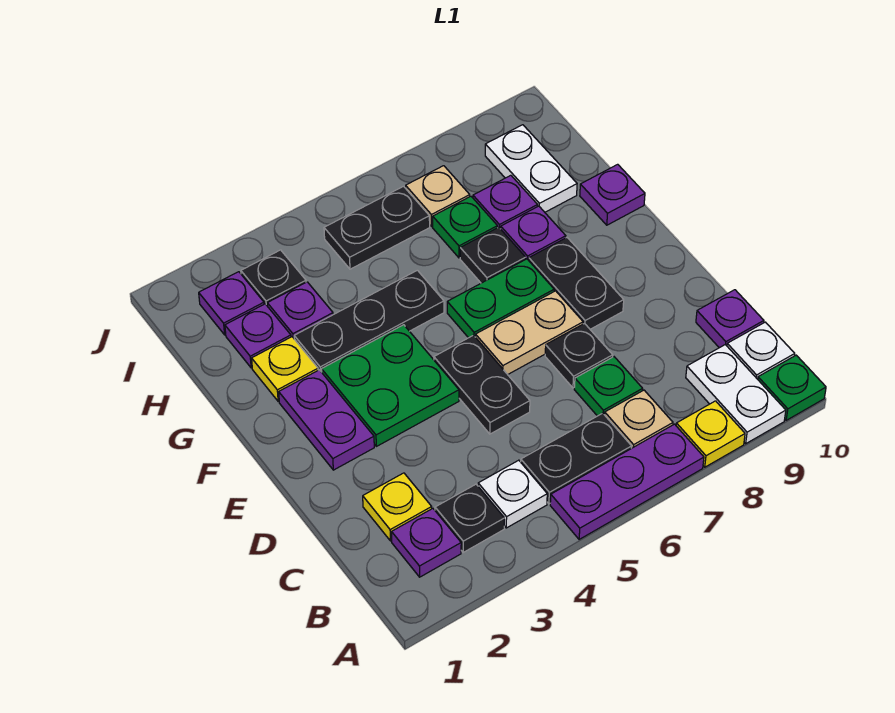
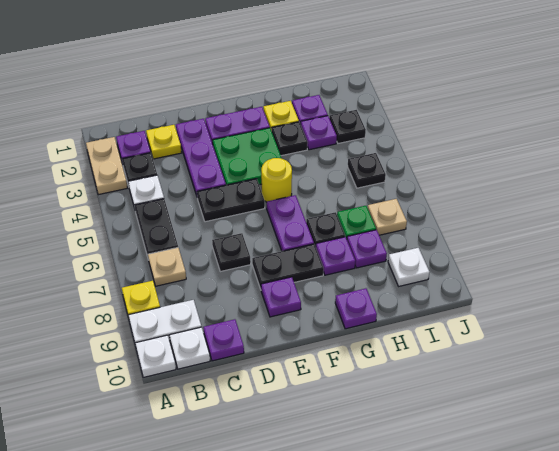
purple 1x3 plate [550,424,704,539] -> purple 1x3 plate moved to [176,119,226,196]
green 1x1 plate [758,355,826,420] -> white 1x1 plate [135,335,176,377]
green 1x1 plate [574,357,643,416] -> none
tan 1x2 plate [476,291,583,374] -> tan 1x2 plate moved to [86,137,127,195]
none -> yellow 1x1 round brick [261,158,292,202]
green 1x2 plate [447,259,554,338] -> purple 1x2 plate [267,195,314,251]
black 1x3 plate [294,270,444,372] -> black 1x1 plate [272,122,308,156]
white 1x2 plate [485,125,577,212] -> white 1x1 plate [388,248,430,286]
purple 1x1 plate [199,272,264,335] -> purple 1x1 plate moved to [261,277,301,317]
black 1x2 plate [324,186,430,269] -> black 1x1 plate [348,153,386,188]

